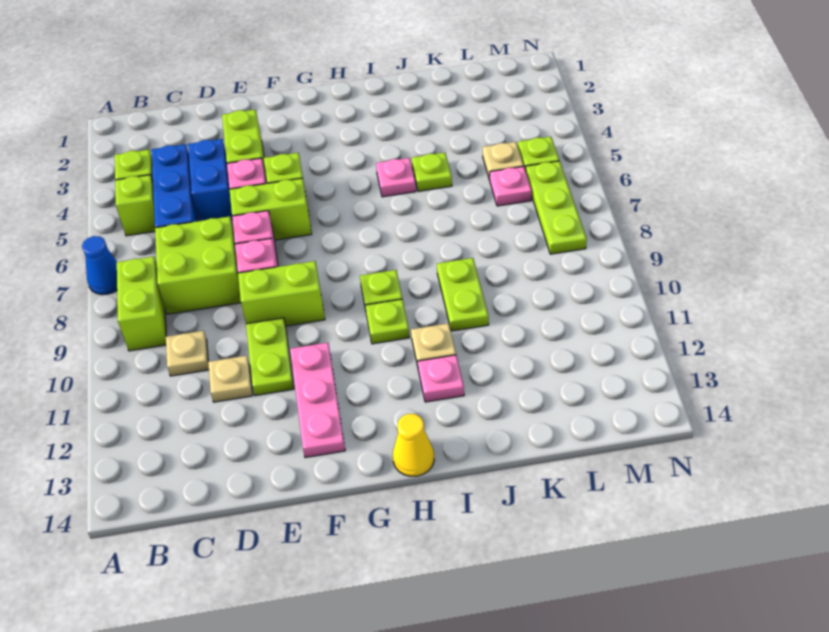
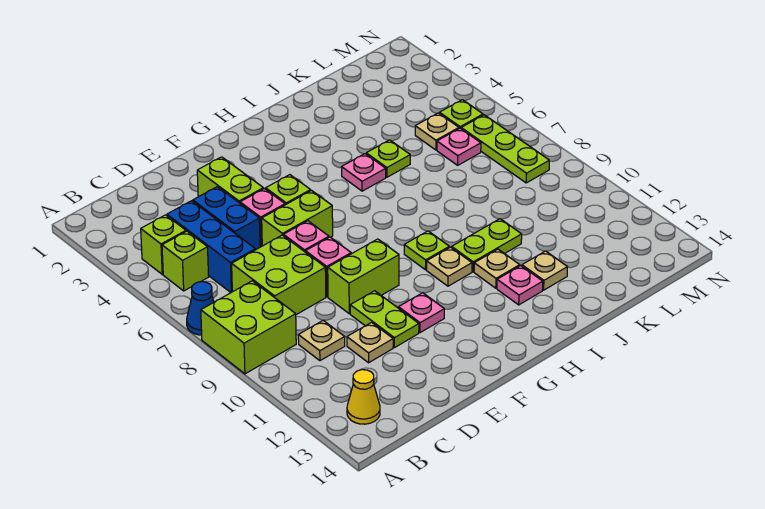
lime 1x2 brick [117,257,166,351] -> lime 2x2 brick [201,281,296,374]
pink 1x3 plate [290,343,345,458] -> pink 1x1 plate [398,293,444,333]
lime 1x1 plate [365,299,410,344] -> tan 1x1 plate [427,247,472,286]
yellow 1x1 cone [393,414,434,476] -> yellow 1x1 cone moved to [347,370,380,424]
lime 1x2 plate [437,258,489,331] -> lime 1x2 plate turned to [451,219,522,272]
none -> tan 1x1 plate [522,251,567,290]

